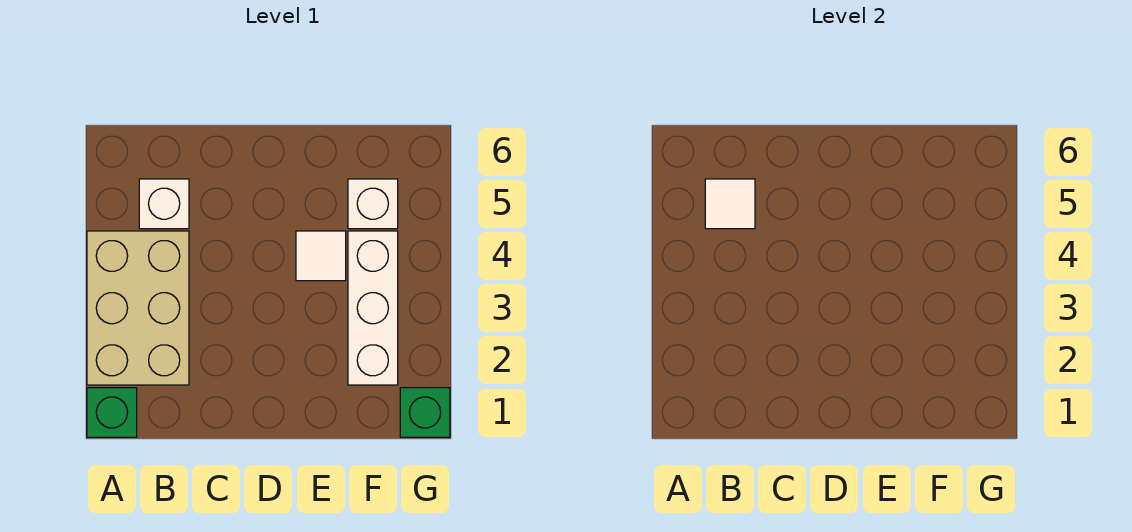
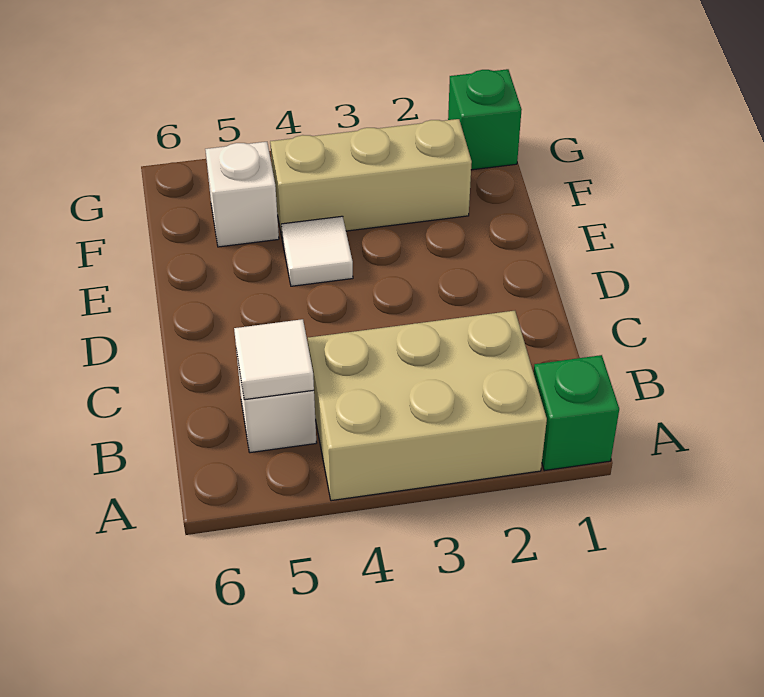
white 1x3 brick [348,231,398,385] -> tan 1x3 brick [270,119,472,236]

